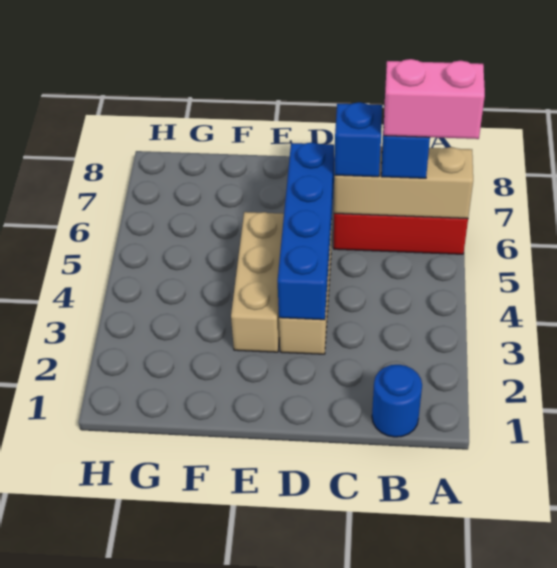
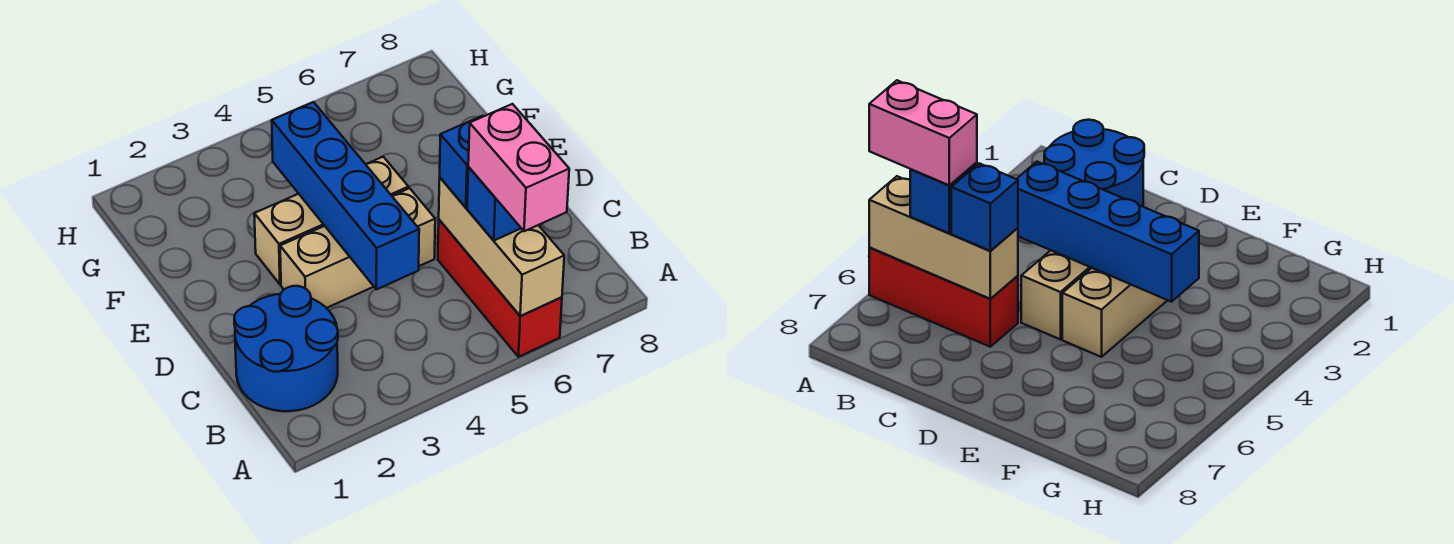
blue 1x1 round brick [372,365,422,437] -> blue 2x2 round brick [234,286,338,411]
blue 1x4 brick [278,142,334,320] -> blue 1x4 brick turned to [272,102,419,289]

